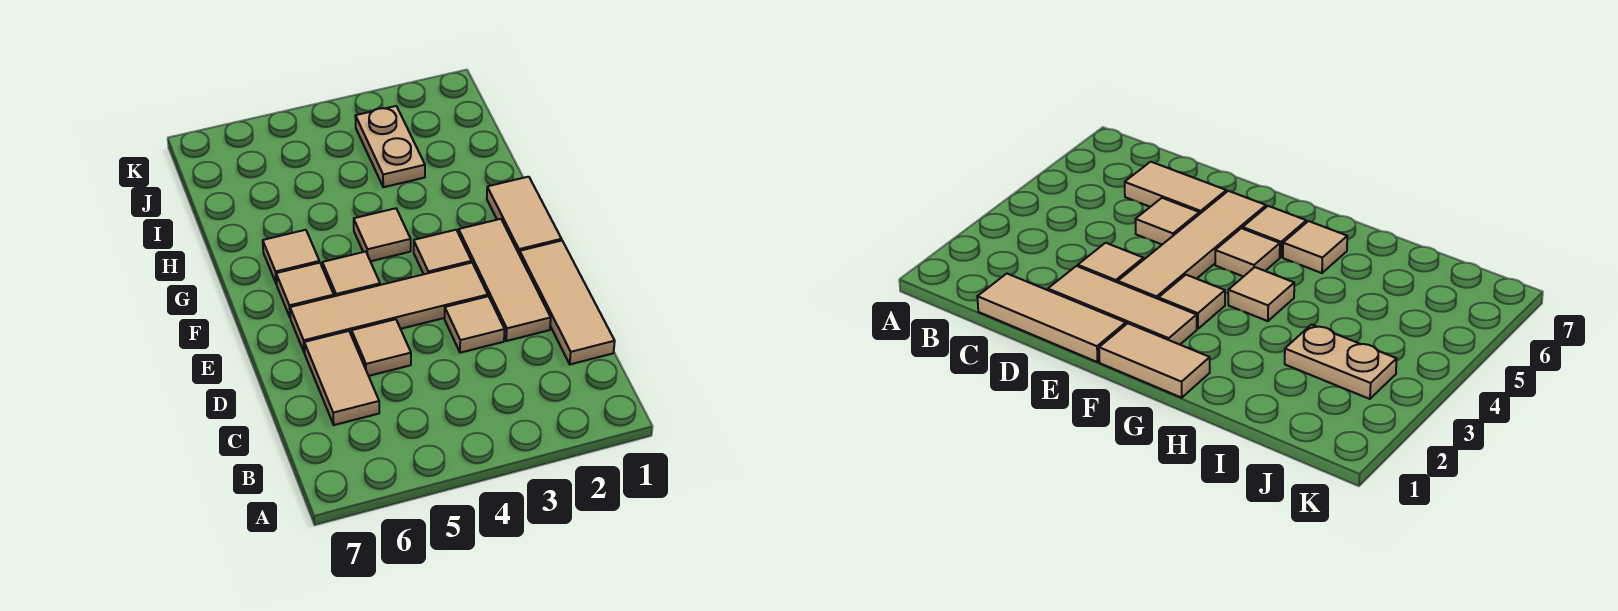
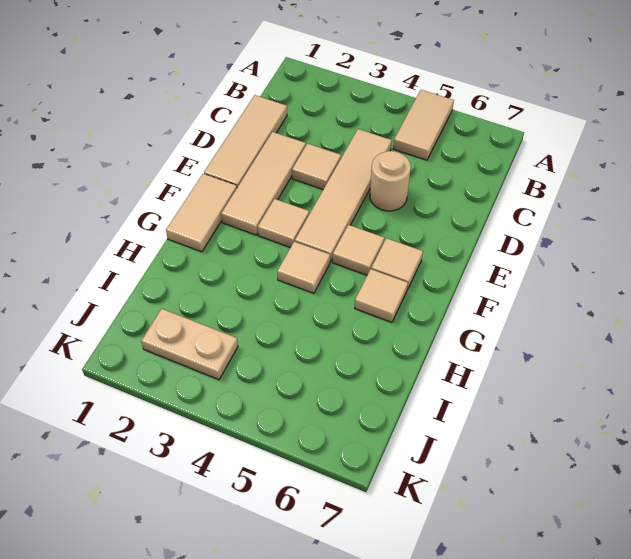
tan 1x2 tile [304,331,379,425] -> tan 1x2 tile moved to [393,90,454,160]
tan 1x1 tile [352,319,411,376] -> tan 1x1 round brick [370,151,411,211]
tan 1x4 tile [290,263,488,353] -> tan 1x4 tile turned to [295,129,392,262]
tan 1x2 plate [355,106,425,187] -> tan 1x2 plate turned to [141,309,238,380]

